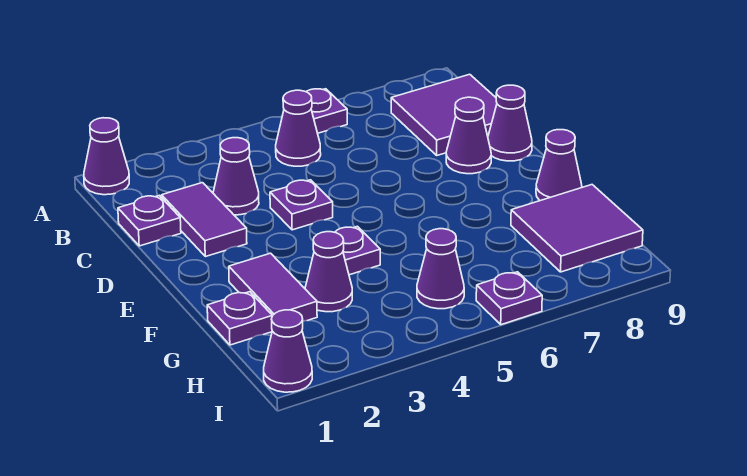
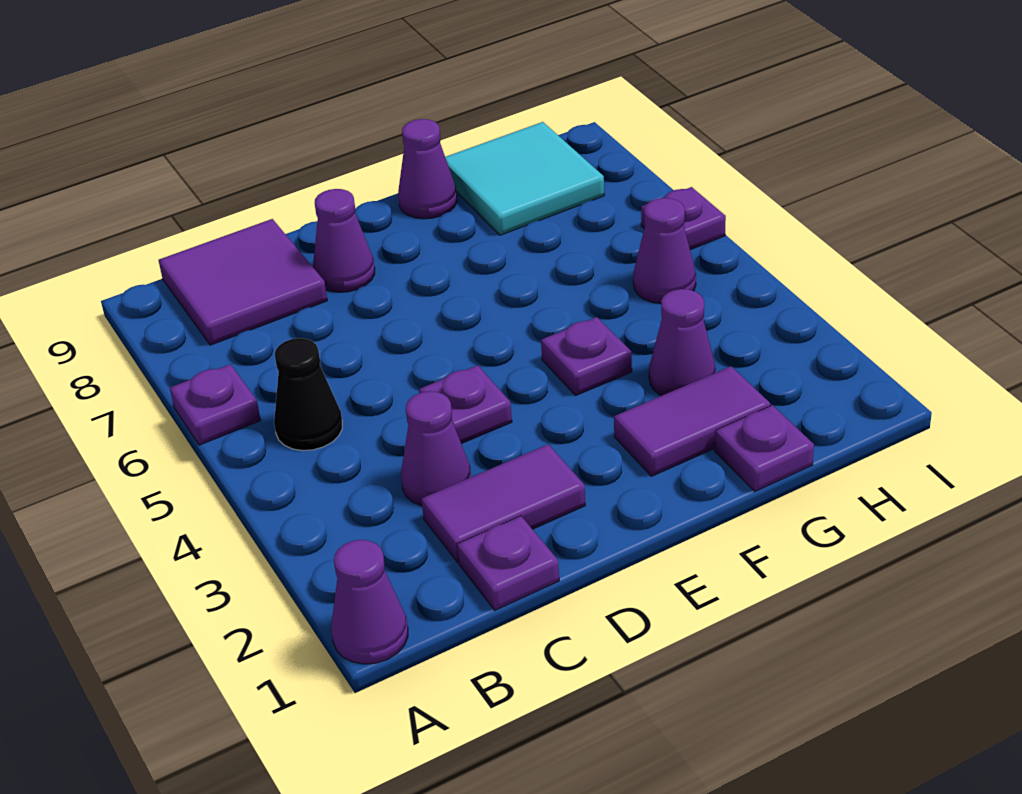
purple 1x1 cone [276,90,321,166] -> black 1x1 cone [274,338,342,451]
purple 1x1 cone [488,85,532,161] -> none
purple 2x2 tile [511,185,643,272] -> cyan 2x2 tile [445,122,604,235]
purple 1x1 cone [264,310,312,392] -> none

